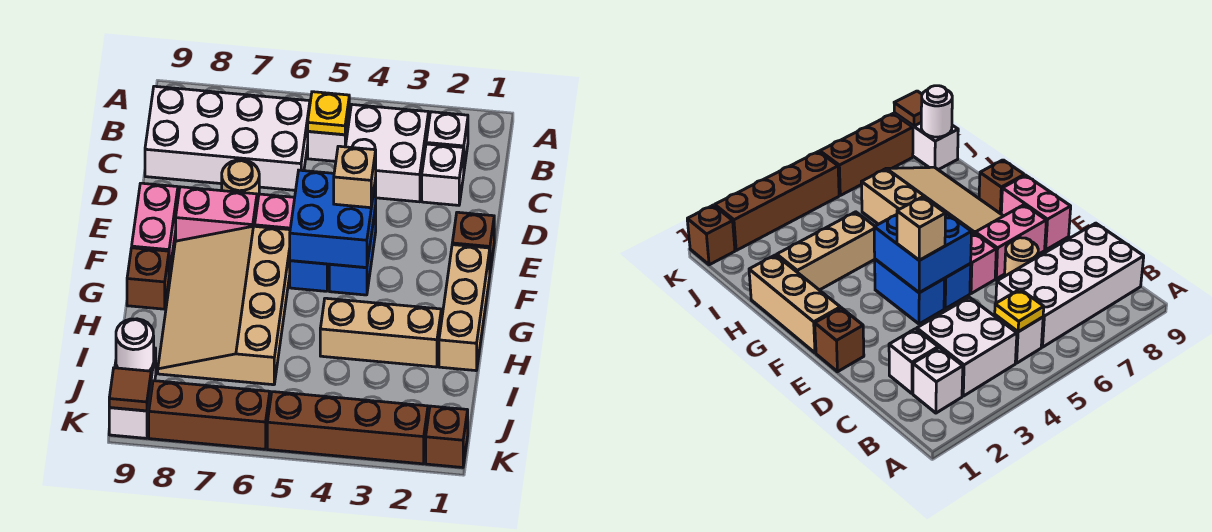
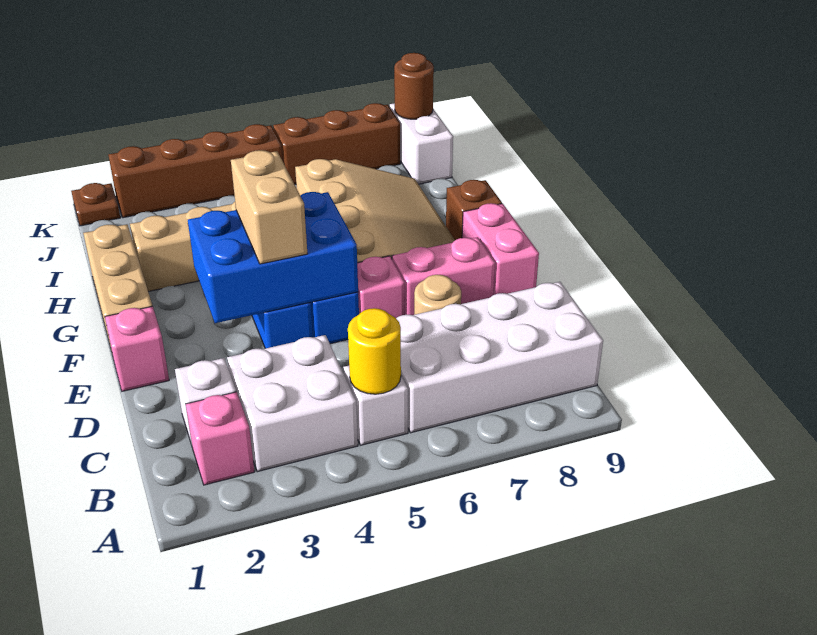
white 1x1 brick [426,112,468,169] -> pink 1x1 brick [186,392,255,485]
yellow 1x1 plate [308,92,349,135] -> yellow 1x1 round brick [348,308,401,394]
brown 1x1 brick [452,212,494,270] -> pink 1x1 brick [105,306,169,391]
blue 2x2 brick [290,170,376,268] -> blue 2x3 brick [188,192,358,323]
tan 1x1 brick [334,146,376,208] -> tan 1x2 brick [231,150,307,264]
white 1x1 round brick [116,319,154,371] -> none
brown 1x1 brick [426,406,468,467] -> brown 1x1 plate [71,183,120,226]
brown 1x1 tile [109,368,151,411] -> brown 1x1 round brick [394,53,434,119]

